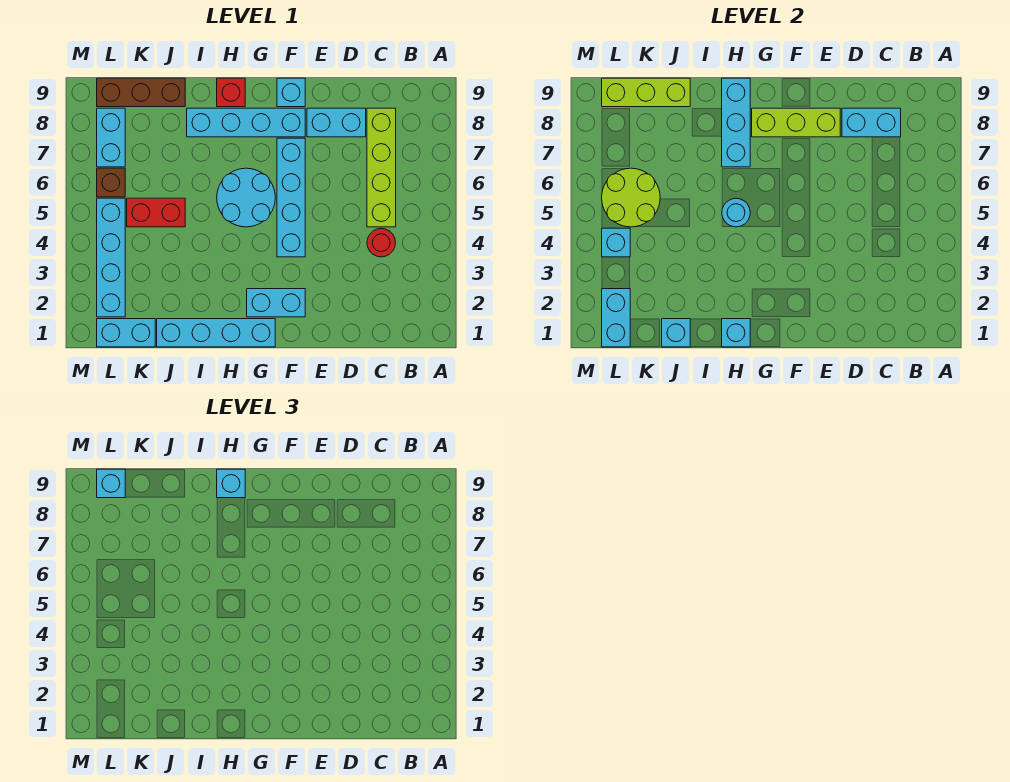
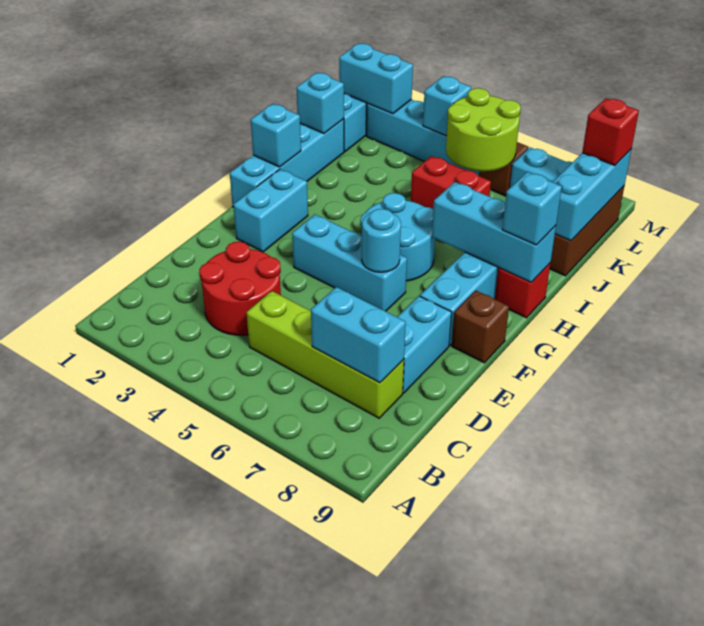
red 1x1 round brick [367,228,396,257] -> red 2x2 round brick [199,242,281,335]
cyan 1x2 brick [842,108,901,137] -> cyan 1x2 brick turned to [311,287,406,383]
lime 1x3 brick [752,108,840,137] -> none
cyan 1x4 brick [277,138,305,257] -> cyan 1x3 brick [292,215,407,311]
cyan 1x1 brick [277,78,305,107] -> brown 1x1 brick [452,291,509,363]
cyan 1x1 round brick [722,198,750,227] -> cyan 1x1 round brick moved to [362,209,401,272]
red 1x2 brick [127,198,185,227] -> red 1x2 brick turned to [411,156,491,209]
lime 1x3 brick [602,78,690,107] -> cyan 1x3 brick [553,150,631,241]
cyan 1x1 brick [97,469,125,498] -> red 1x1 brick [582,98,639,165]

